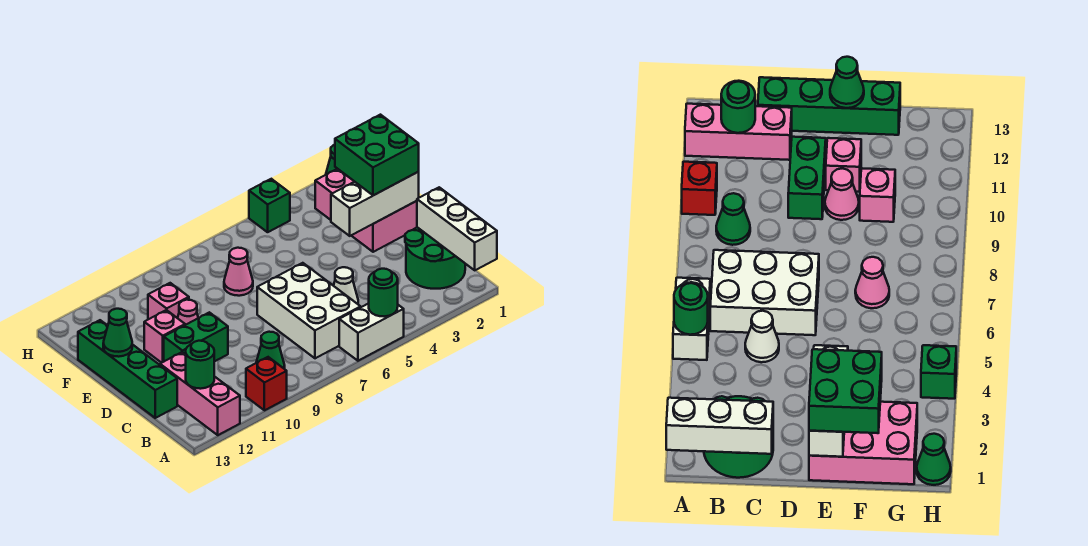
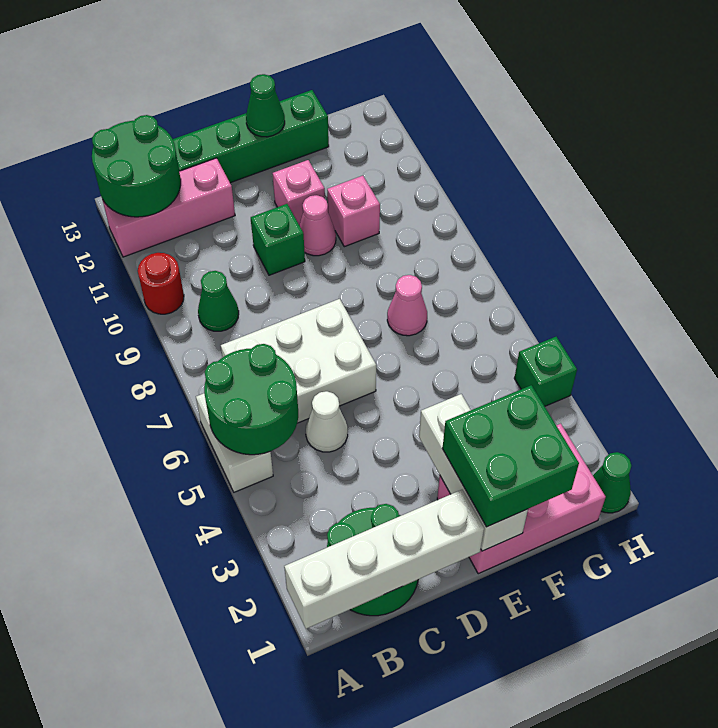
white 1x3 brick [417,187,497,270] -> white 1x4 brick [284,490,484,629]
green 1x1 round brick [369,269,398,316] -> green 2x2 round brick [204,344,298,455]
red 1x1 brick [246,357,287,410] -> red 1x1 round brick [138,253,184,314]
green 1x1 round brick [186,341,214,389] -> green 2x2 round brick [92,115,181,217]
green 1x2 brick [164,312,228,362] -> green 1x1 brick [251,204,305,275]

